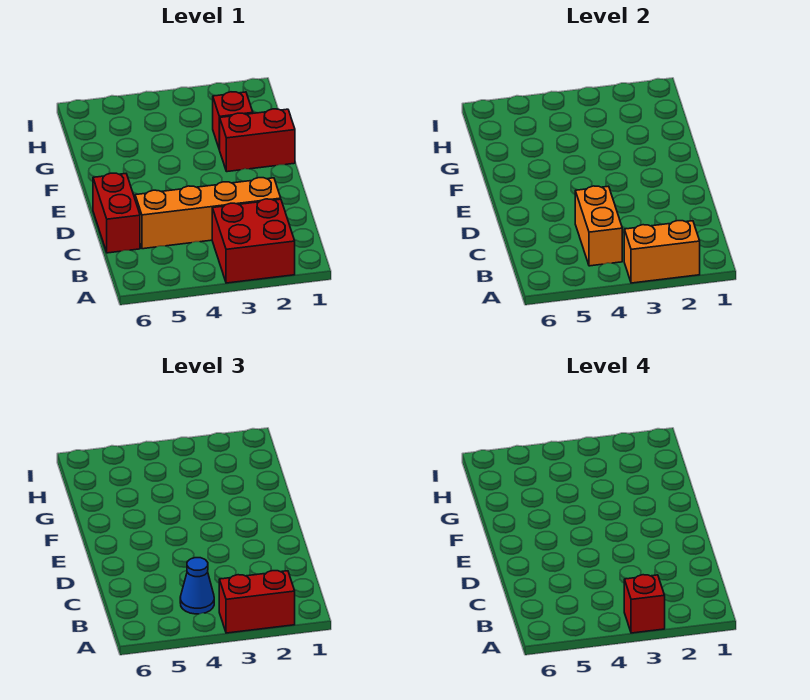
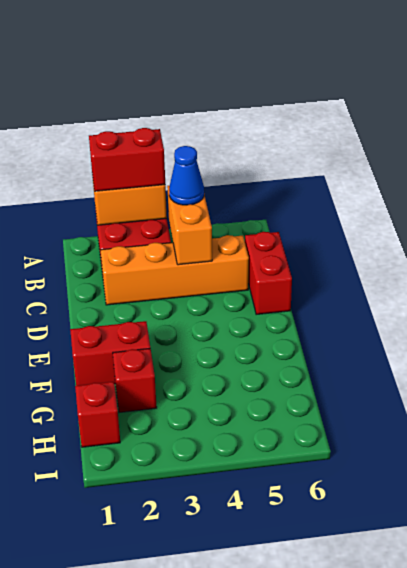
red 1x1 brick [624,575,665,633] -> red 1x1 brick moved to [75,382,120,447]

